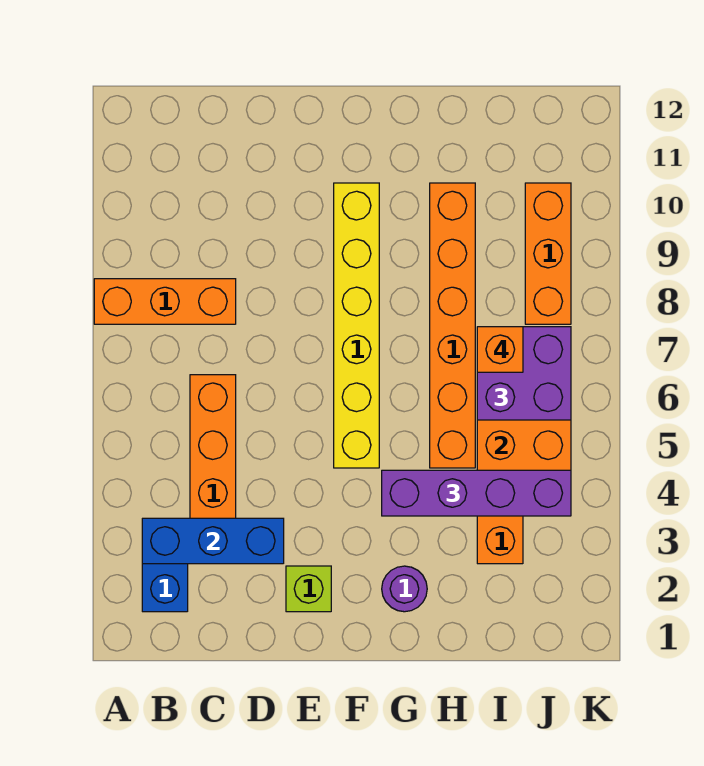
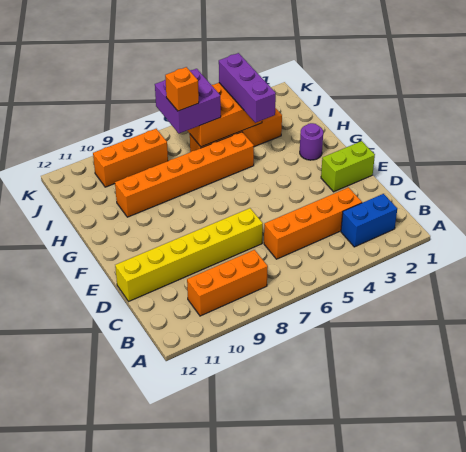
orange 1x3 brick [94,279,236,324] -> orange 1x3 brick turned to [187,250,268,316]
blue 1x3 brick [142,518,284,564] -> none
lime 1x1 brick [286,566,331,612] -> lime 1x2 brick [321,141,375,192]
yellow 1x6 brick [334,183,379,468] -> yellow 1x6 brick moved to [115,208,263,302]
purple 1x4 brick [382,470,571,516] -> purple 1x3 brick [219,53,276,123]

